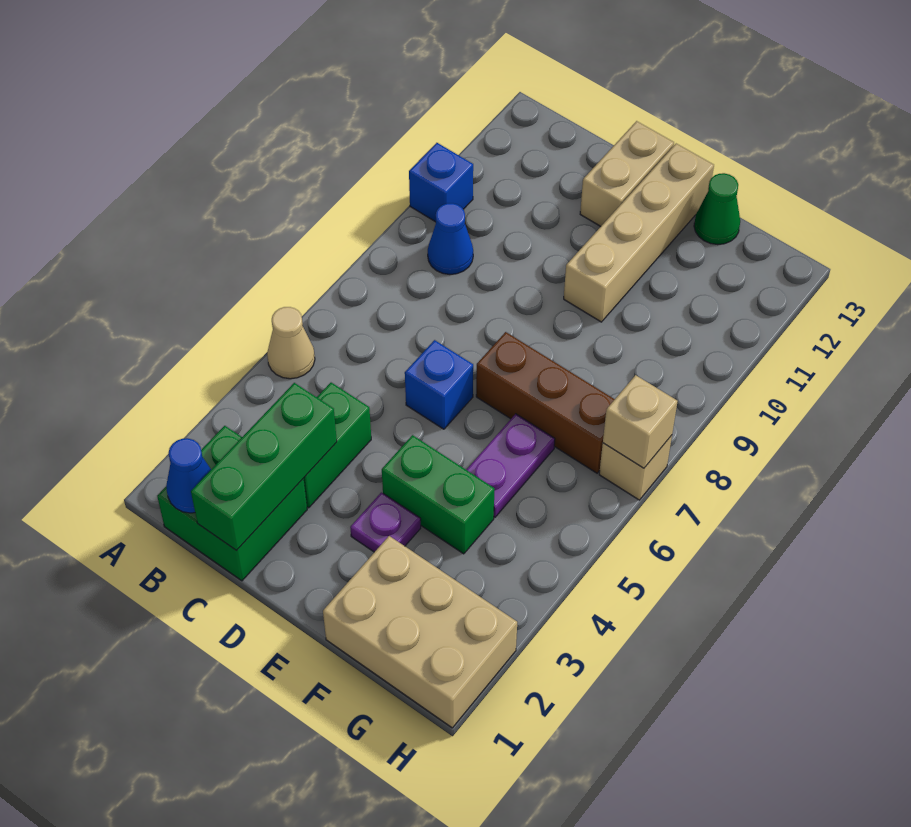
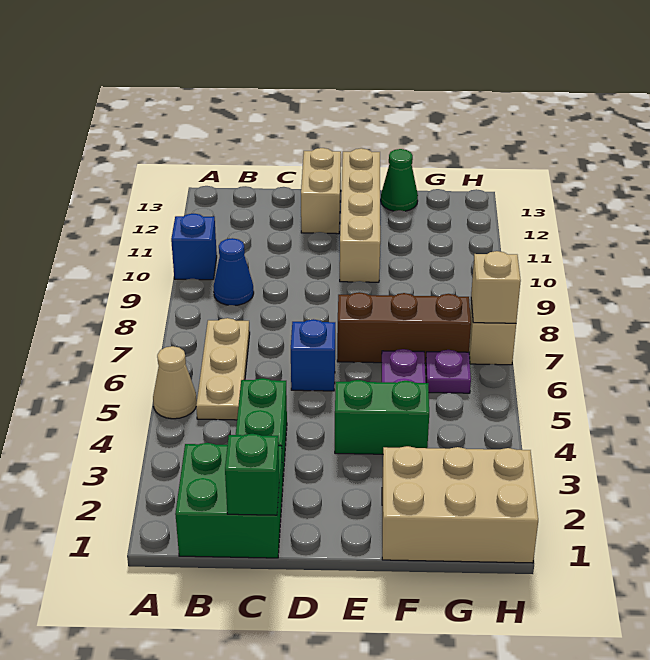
blue 1x1 cone [166,438,211,513] -> none
none -> tan 1x3 plate [196,318,250,420]
green 1x3 brick [191,383,337,551] -> green 1x1 brick [225,434,279,515]
purple 1x1 plate [350,492,421,552] -> purple 1x1 plate moved to [426,350,471,393]

